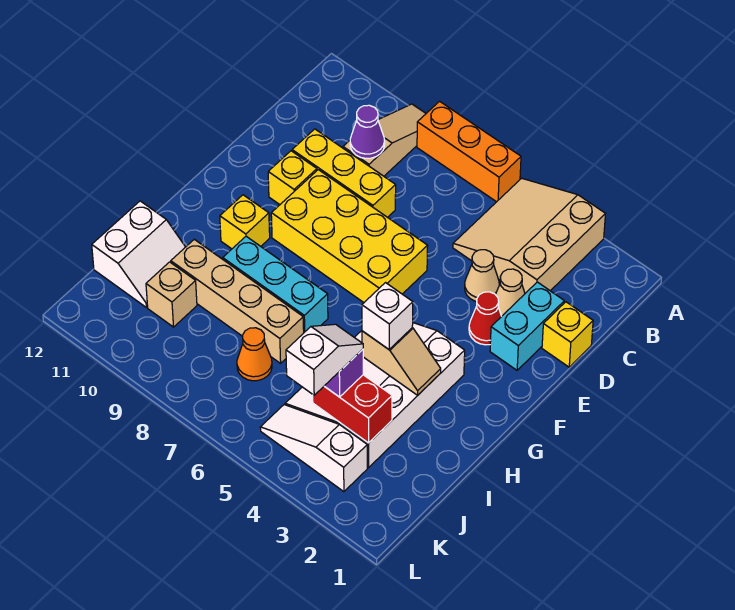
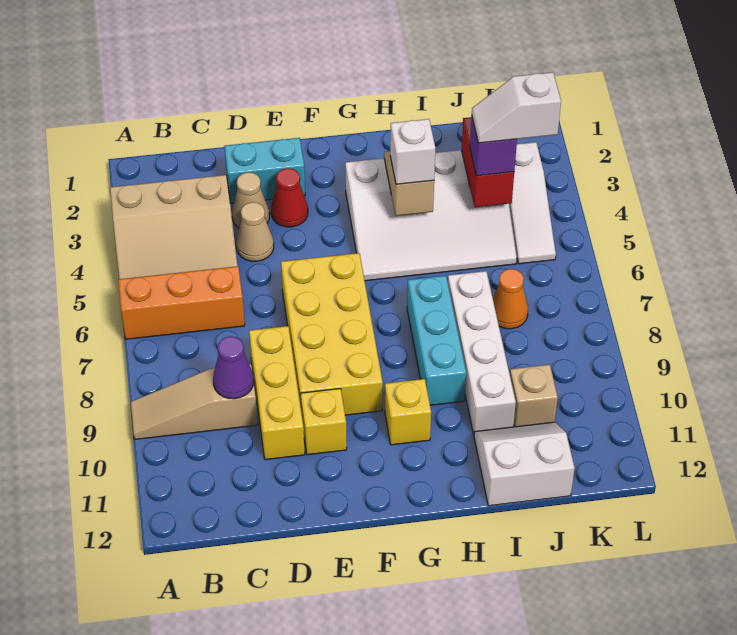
orange 1x3 brick [417,101,521,202] -> orange 1x3 brick turned to [118,266,245,339]
yellow 1x1 brick [542,302,593,367] -> none
tan 1x4 brick [171,239,304,363] -> white 1x4 brick [448,271,516,434]

